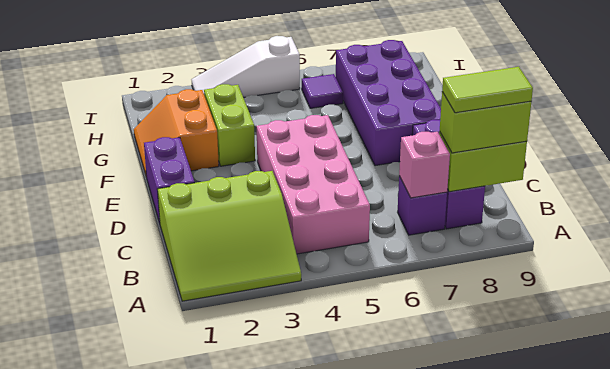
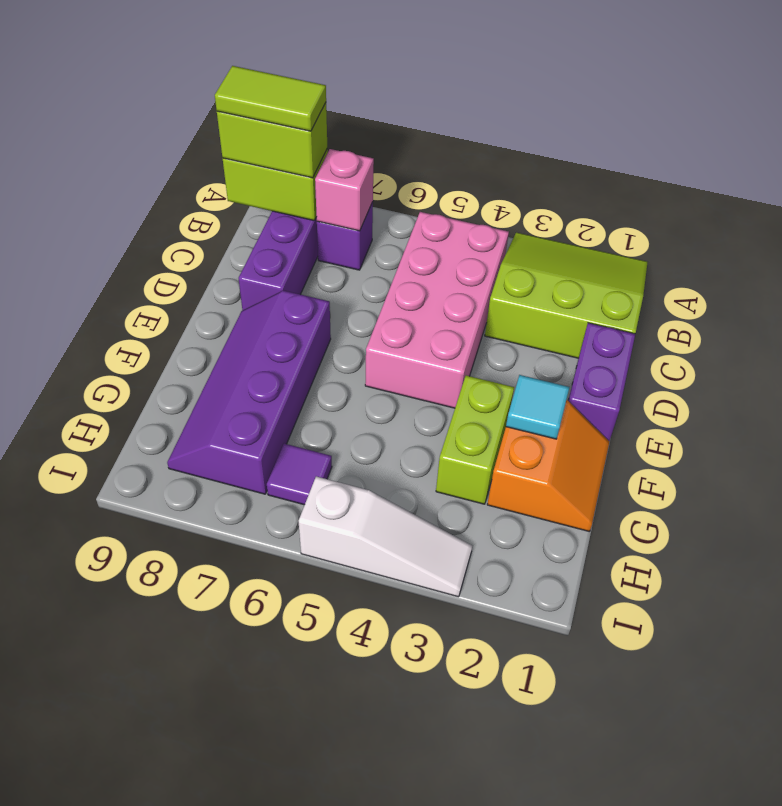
purple 2x4 brick [336,40,441,166] -> purple 2x4 slope [167,290,331,494]
none -> cyan 1x1 tile [506,375,569,439]

